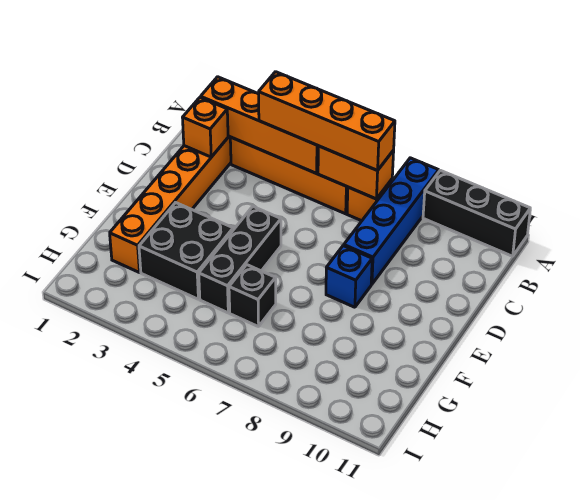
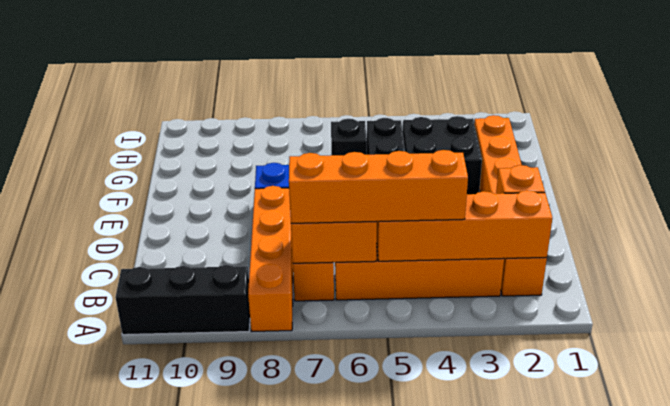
blue 1x4 brick [344,158,439,284] -> orange 1x4 brick [248,186,293,331]

